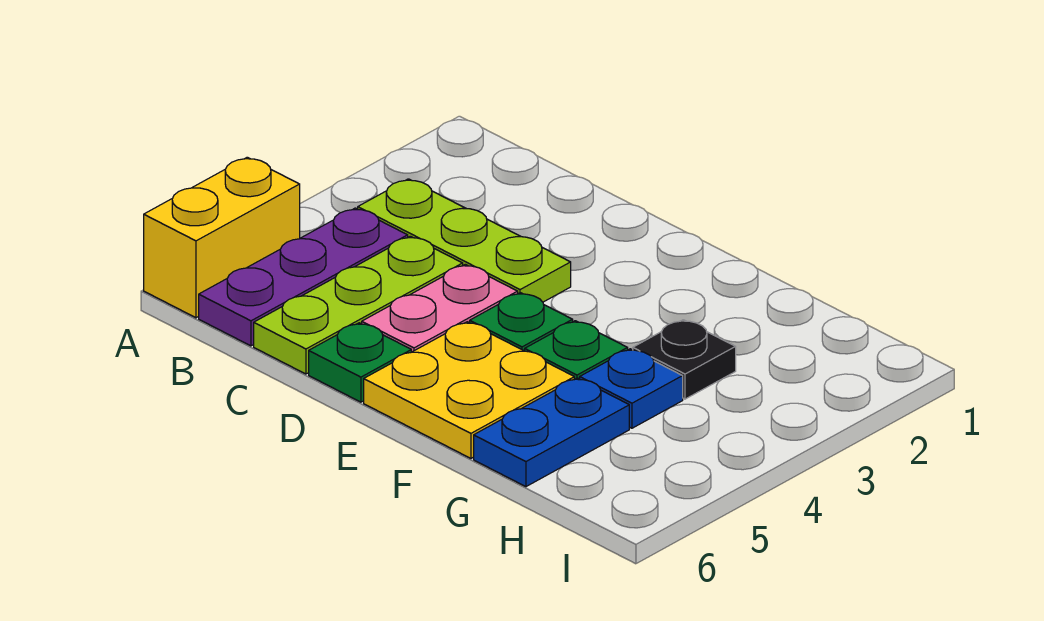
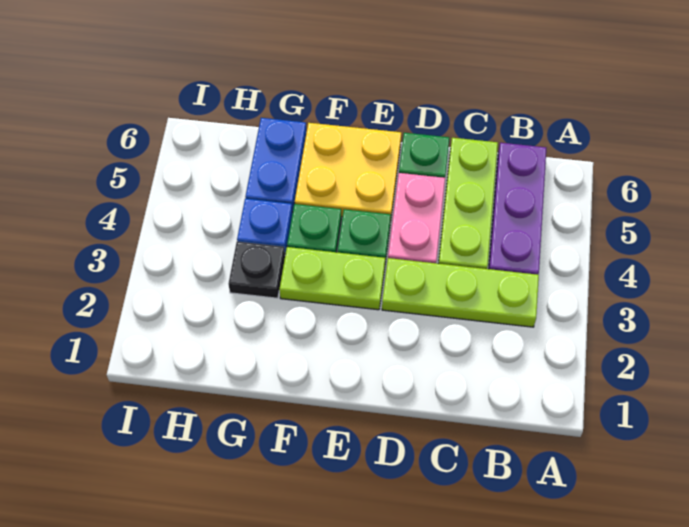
yellow 1x2 brick [144,157,300,318] -> none
none -> lime 1x2 plate [279,247,385,310]

